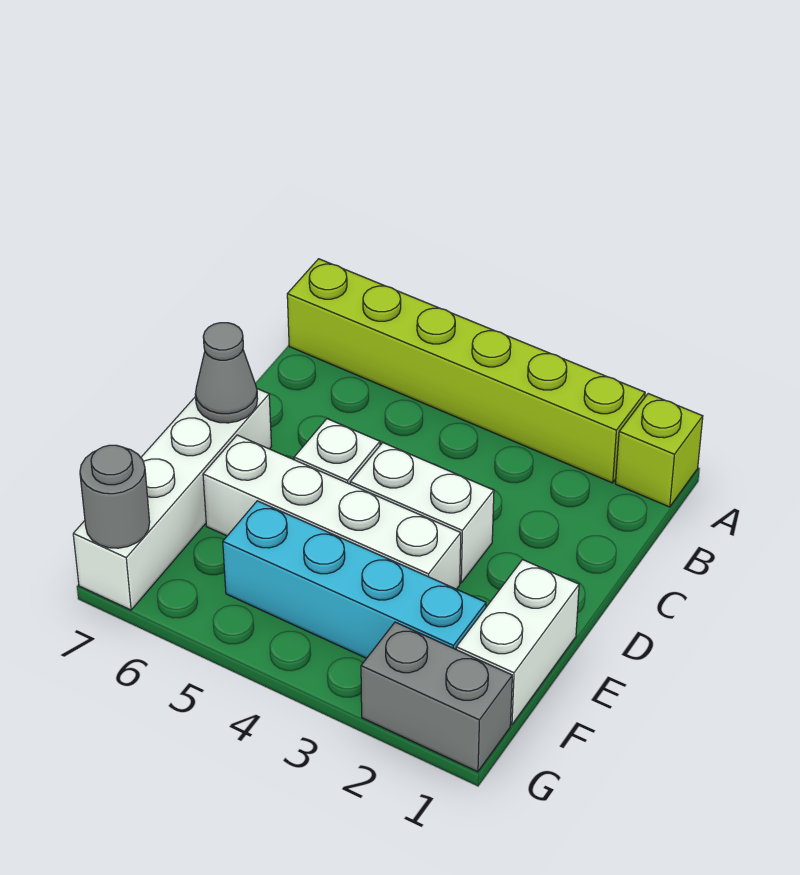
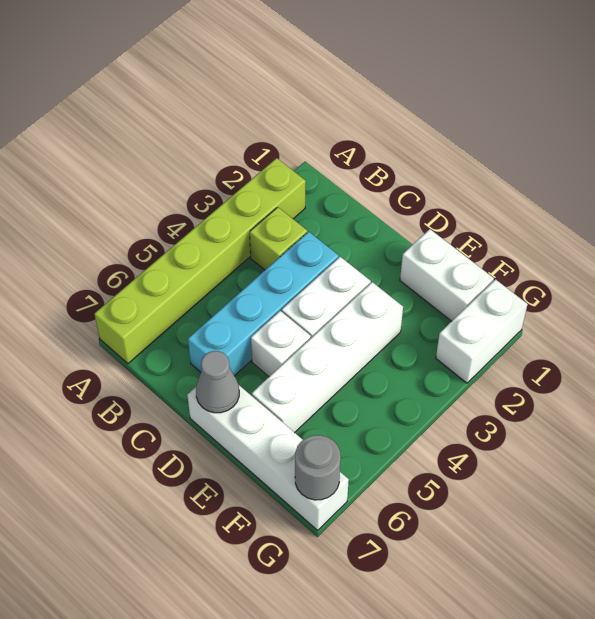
lime 1x1 brick [615,394,703,507] -> lime 1x1 brick moved to [250,207,307,270]
cyan 1x4 brick [223,501,486,658] -> cyan 1x4 brick moved to [188,232,339,376]
grey 1x2 brick [361,622,512,772] -> white 1x2 brick [436,280,528,383]

